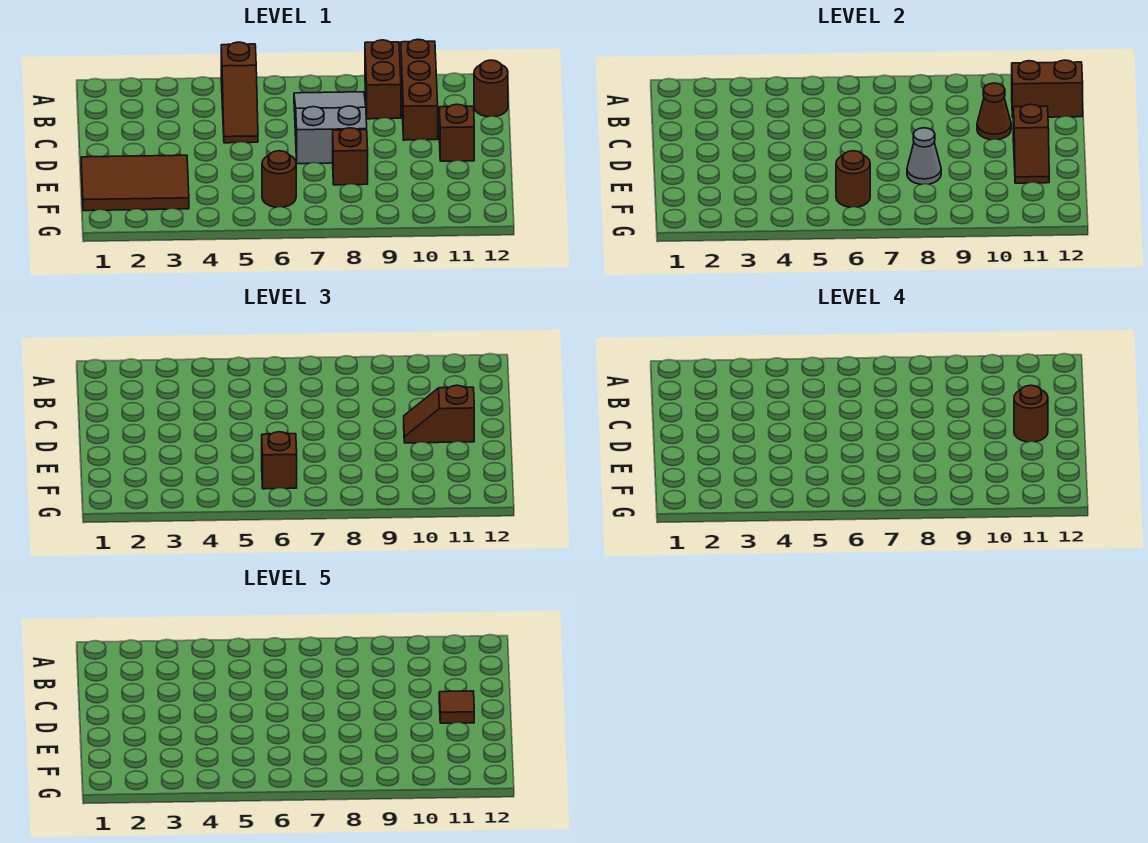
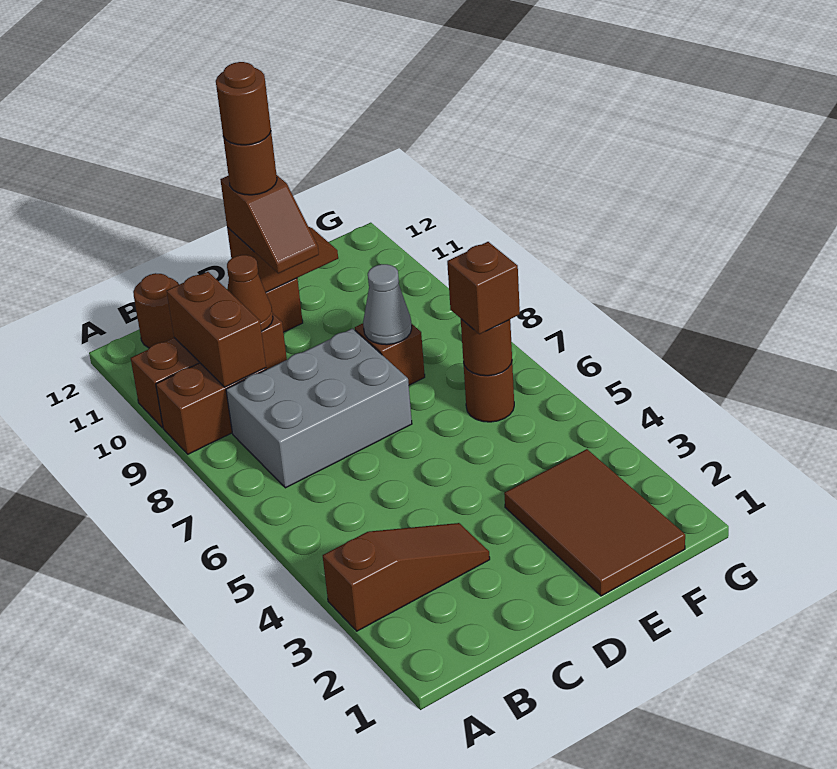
brown 1x3 slope [221,42,258,143] -> brown 1x3 slope moved to [323,523,490,631]
grey 2x3 slope [294,92,367,164] -> grey 2x3 brick [226,328,412,488]
brown 1x2 brick [1012,60,1083,117] -> brown 1x2 brick moved to [167,272,266,387]
brown 1x1 tile [439,691,474,723] -> brown 1x1 round brick [216,62,271,145]

